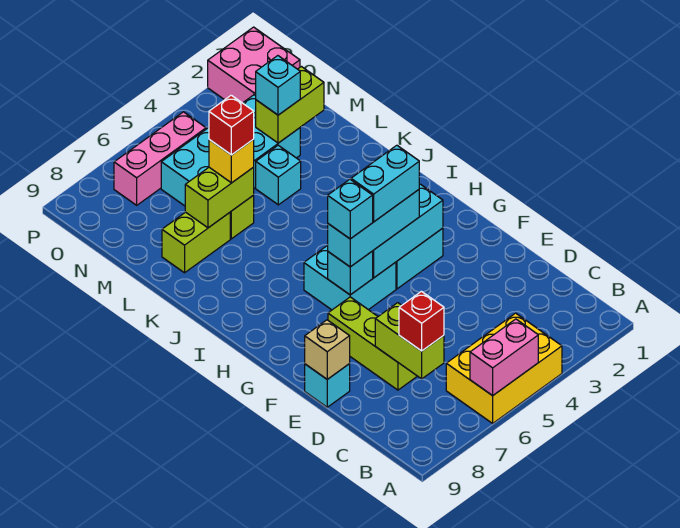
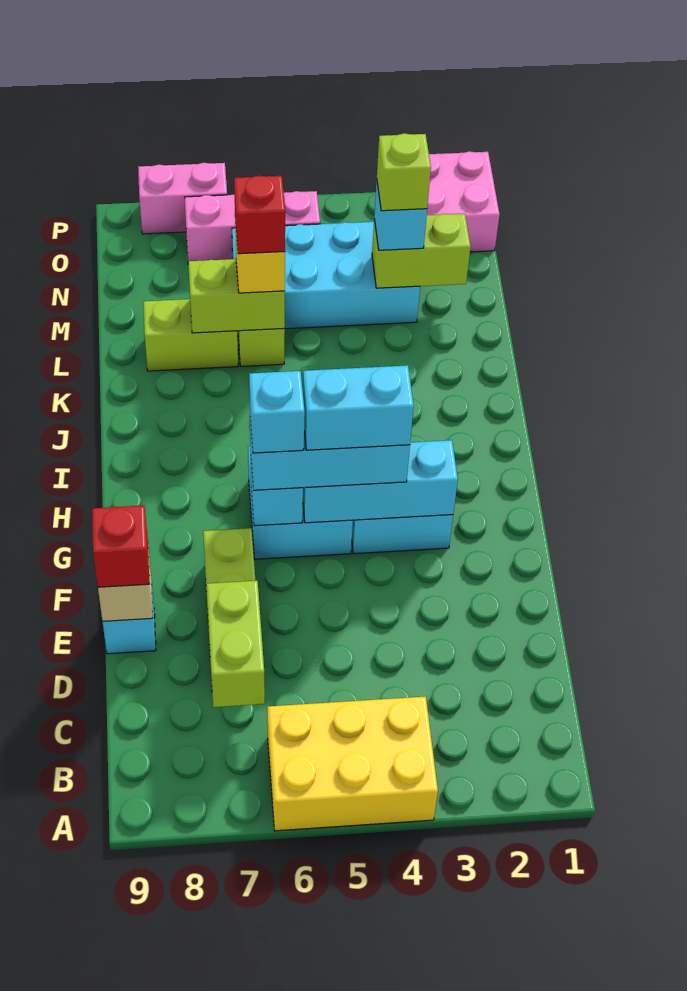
pink 1x2 brick [470,319,538,396] -> pink 1x2 brick moved to [138,163,227,234]
red 1x1 brick [399,291,444,351] -> red 1x1 brick moved to [92,505,149,587]
cyan 1x1 brick [256,145,301,205] -> none
none -> lime 1x1 brick [377,133,431,211]

